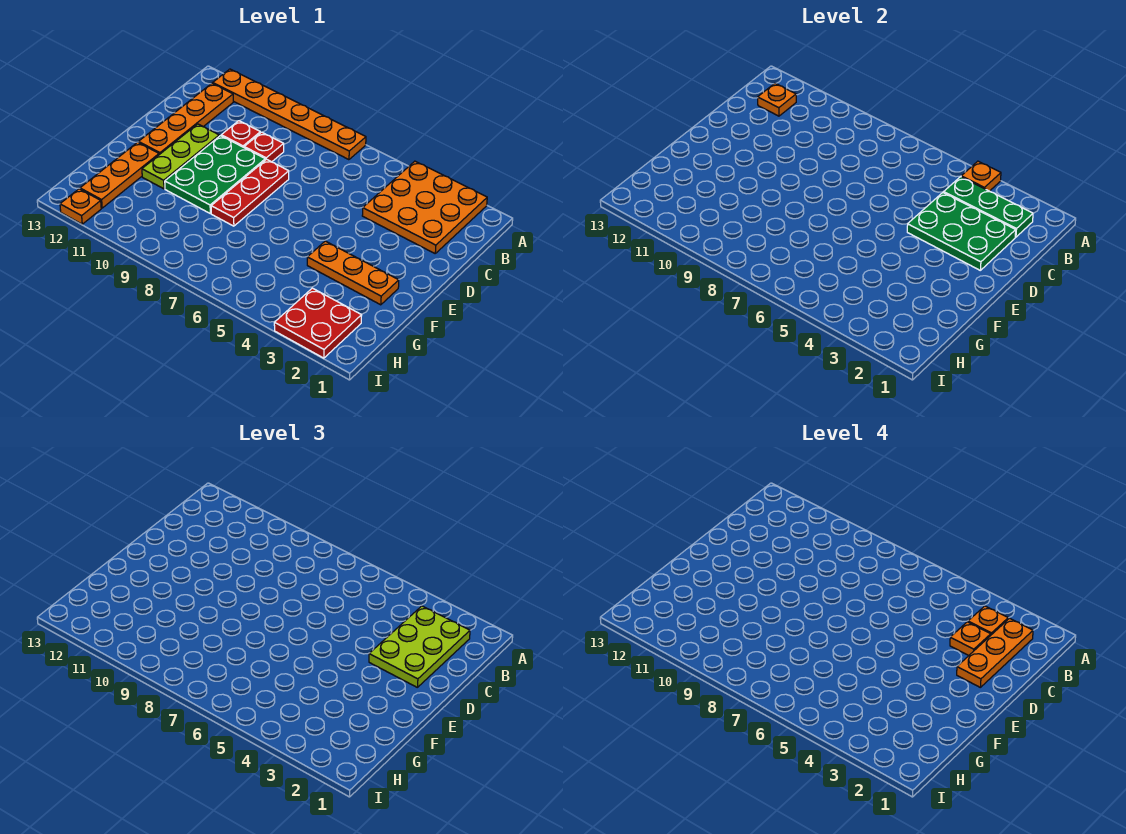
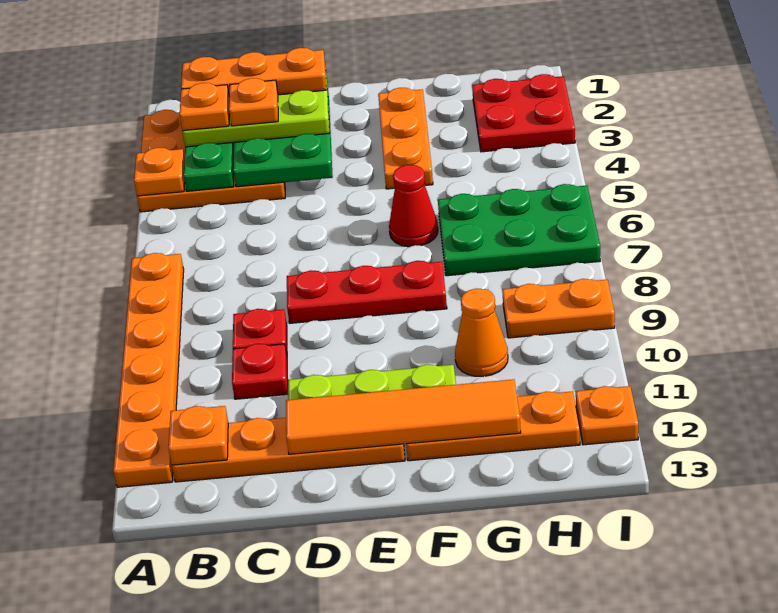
green 2x3 plate [165,136,265,213] -> green 2x3 plate moved to [438,184,600,276]
none -> orange 1x4 tile [286,379,521,454]
none -> red 1x1 cone [389,165,438,247]
none -> orange 1x1 cone [455,289,508,377]
none -> orange 1x2 plate [502,279,615,338]

